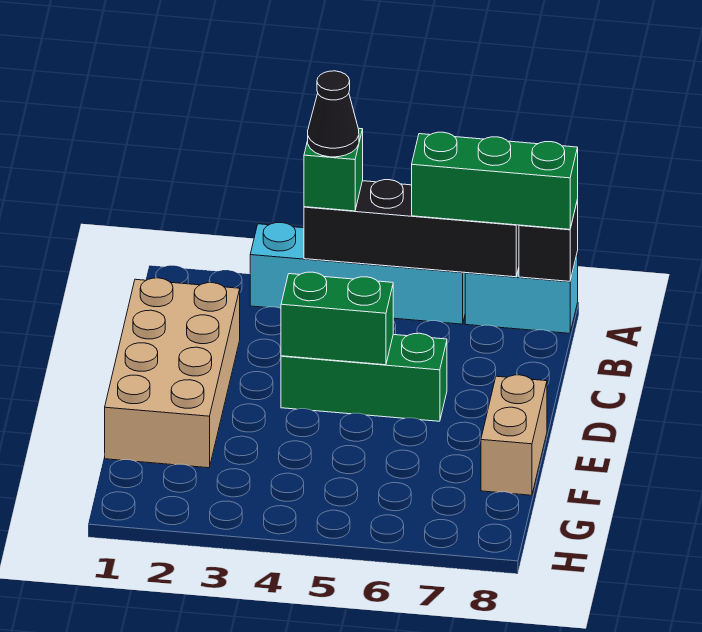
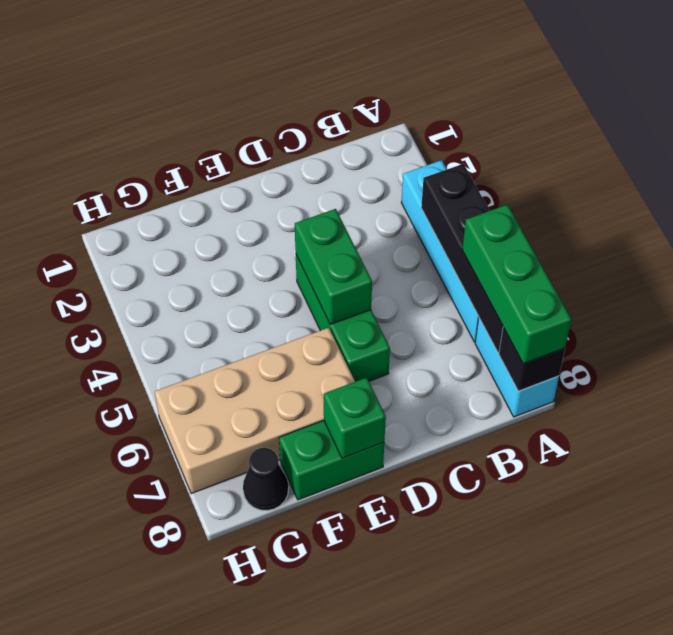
green 1x1 brick [304,128,363,211] -> green 1x1 brick moved to [324,378,386,458]
black 1x1 cone [308,71,359,157] -> black 1x1 cone moved to [243,448,289,511]
tan 2x4 brick [105,278,240,468] -> tan 2x4 brick moved to [155,328,355,494]
tan 1x2 brick [481,375,547,495] -> green 1x2 brick [279,421,384,500]

